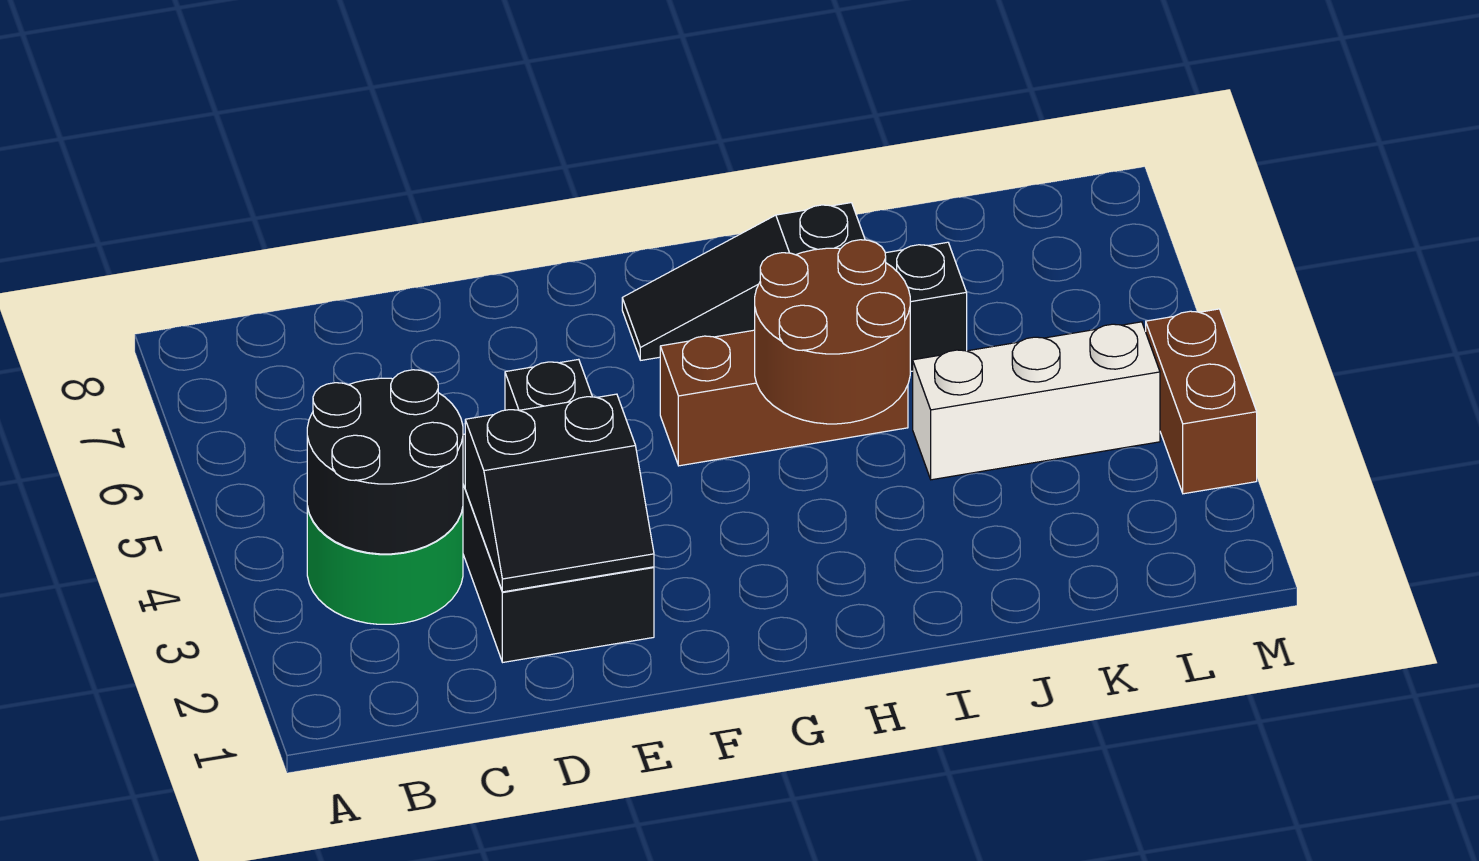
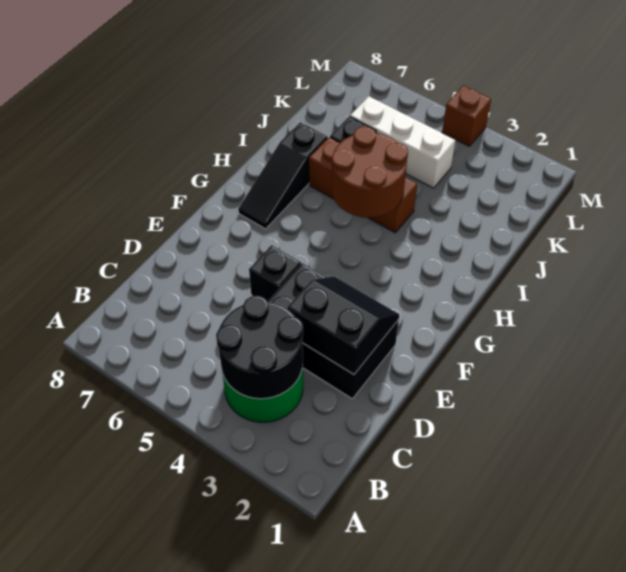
black 2x2 slope [465,394,654,592] -> black 2x2 slope turned to [287,276,399,374]
brown 1x3 brick [660,330,908,466] -> brown 1x3 brick turned to [309,137,417,233]
white 1x3 brick [913,322,1160,480] -> white 1x3 brick turned to [350,96,456,188]
brown 1x2 brick [1146,309,1257,494] -> brown 1x1 brick [442,85,491,146]

